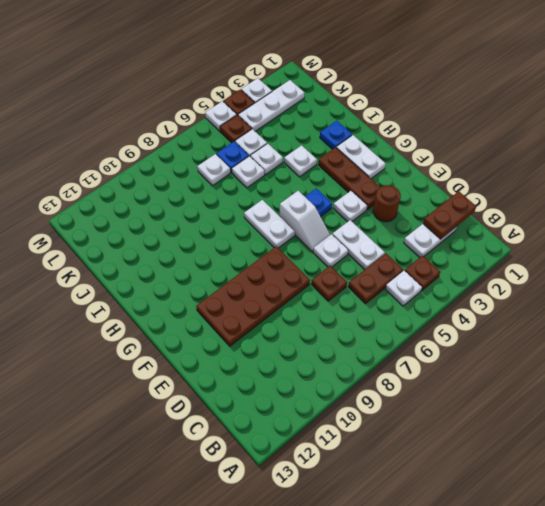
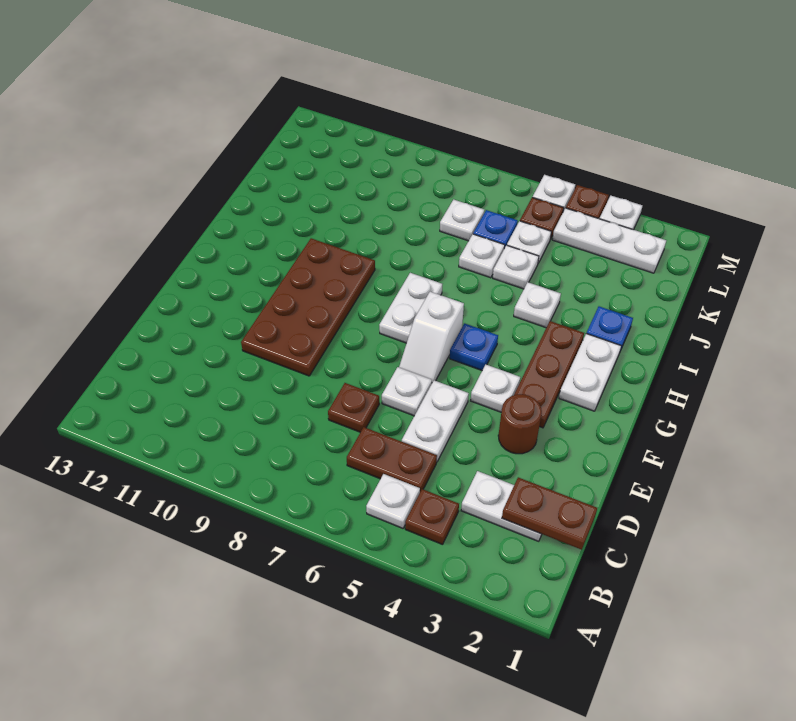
brown 2x4 plate [196,246,310,346] -> brown 2x4 plate turned to [241,238,375,376]

